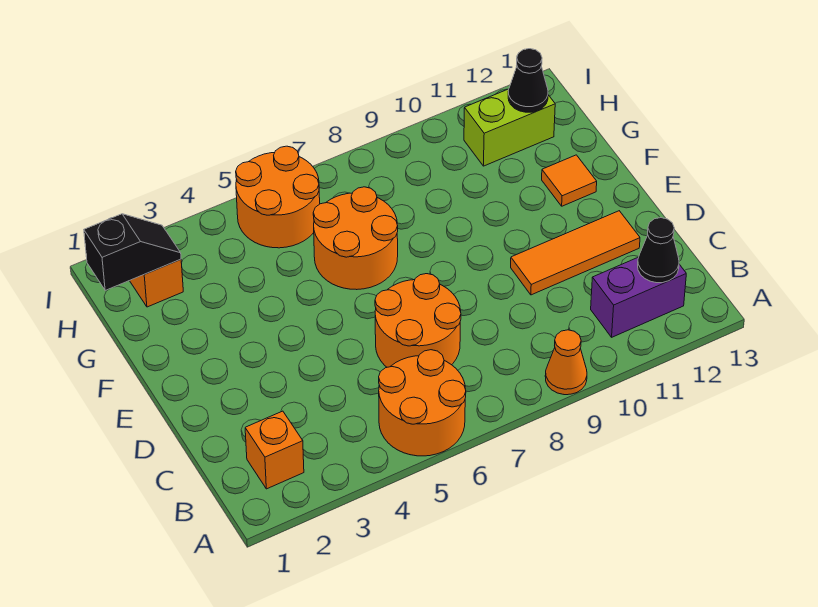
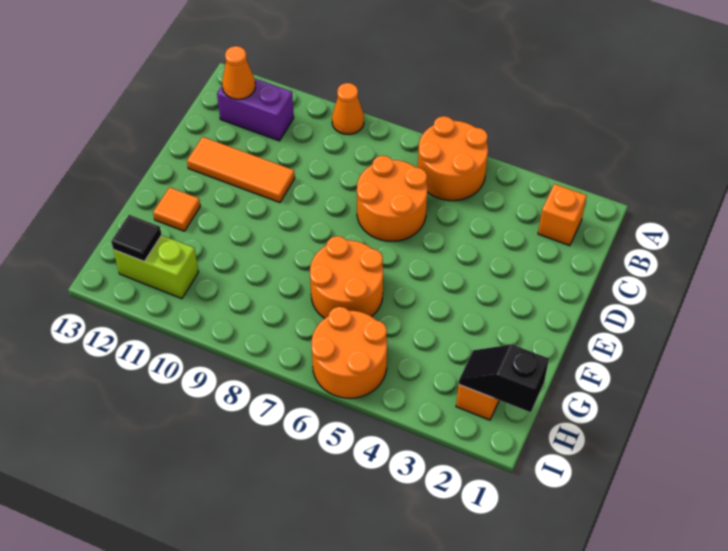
black 1x1 cone [638,218,679,283] -> orange 1x1 cone [222,46,255,99]
black 1x1 cone [508,49,548,112] -> black 1x1 tile [111,215,162,261]

